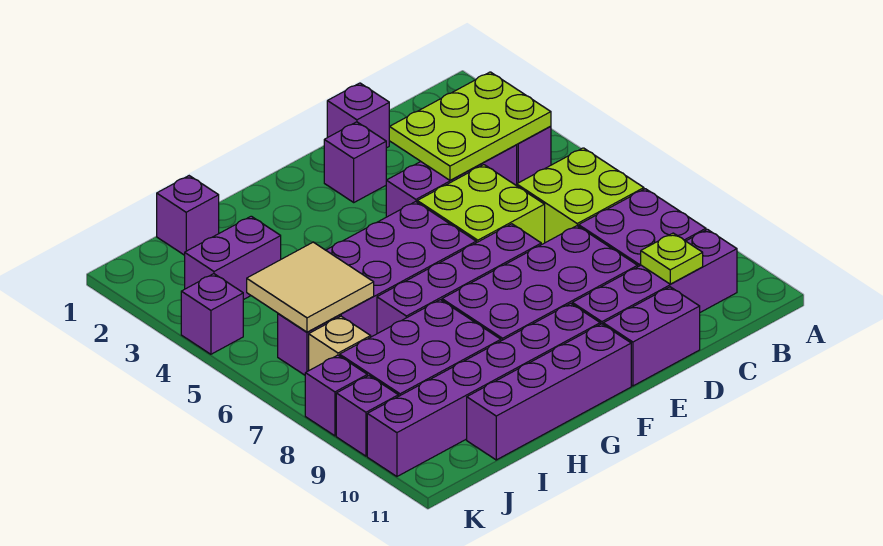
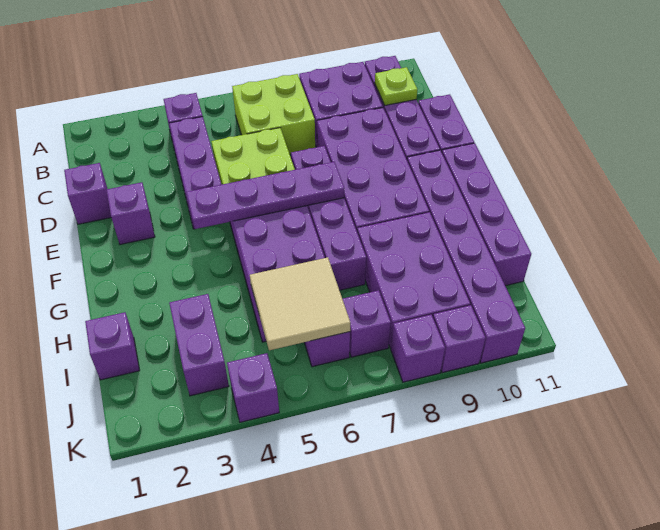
lime 2x3 plate [389,72,551,180] -> none
none -> purple 1x4 plate [186,162,344,229]
tan 1x1 brick [309,316,371,370] -> purple 1x1 brick [343,290,391,357]

